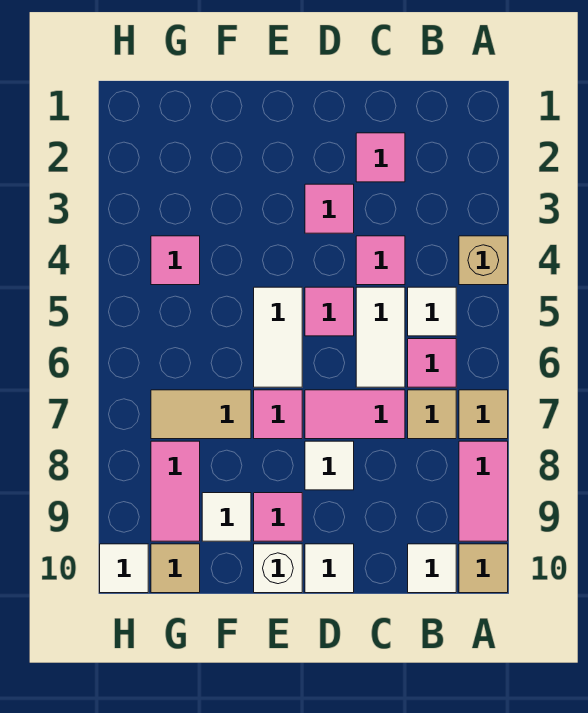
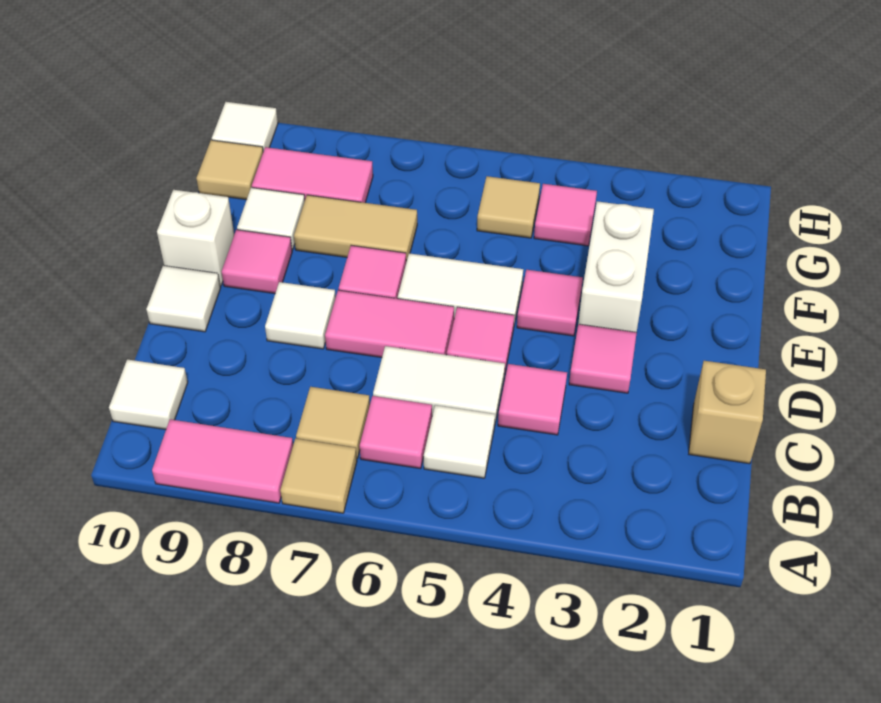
tan 1x1 brick [459,236,508,285] -> tan 1x1 brick moved to [689,361,766,464]
tan 1x1 tile [459,544,508,593] -> tan 1x1 tile moved to [477,176,540,238]
pink 1x1 tile [356,133,405,182] -> pink 1x1 tile moved to [517,270,583,336]
pink 1x2 tile [305,390,405,439] -> pink 1x2 tile turned to [325,290,454,358]
none -> white 1x2 brick [578,201,654,332]
tan 1x2 tile [151,390,251,439] -> tan 1x2 tile turned to [294,195,417,262]

